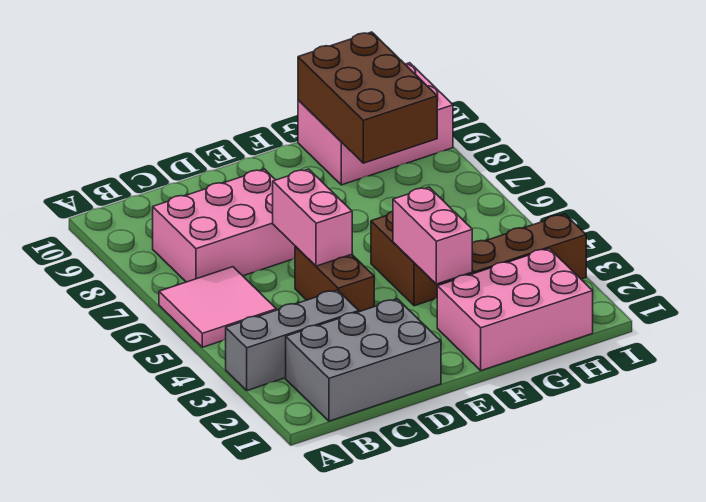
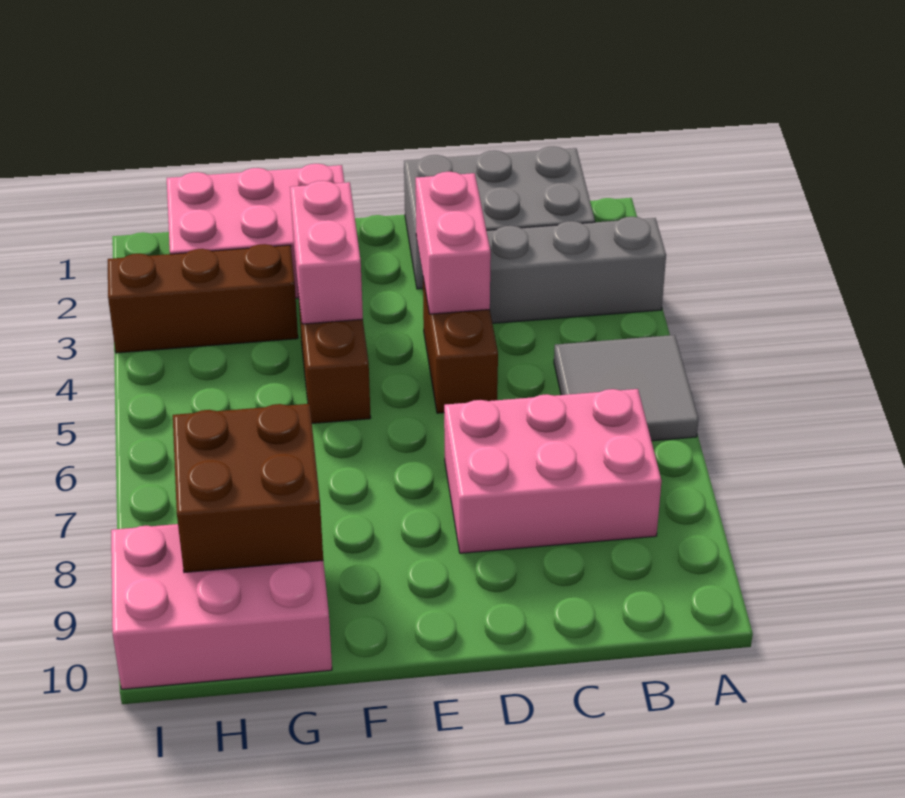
pink 2x2 tile [159,267,276,347] -> grey 2x2 tile [554,335,699,441]
pink 1x2 brick [273,169,352,266] -> pink 1x2 brick moved to [416,172,491,314]
brown 2x3 brick [298,32,437,163] -> brown 2x2 brick [173,404,323,572]

